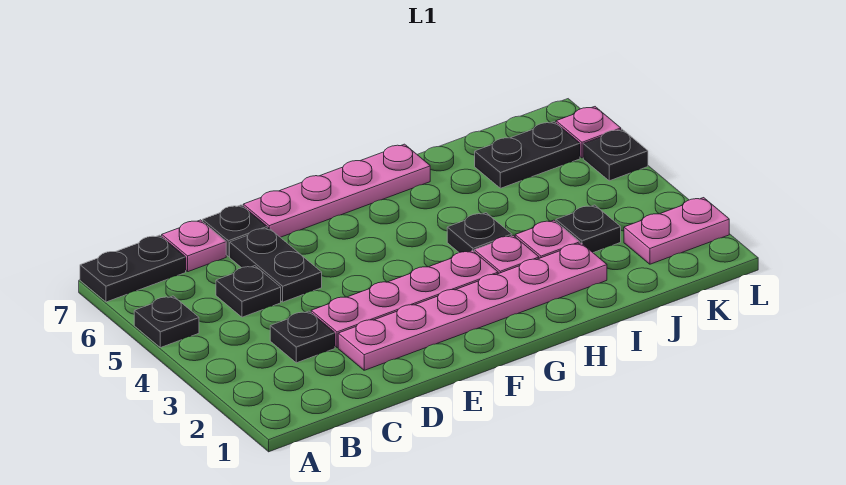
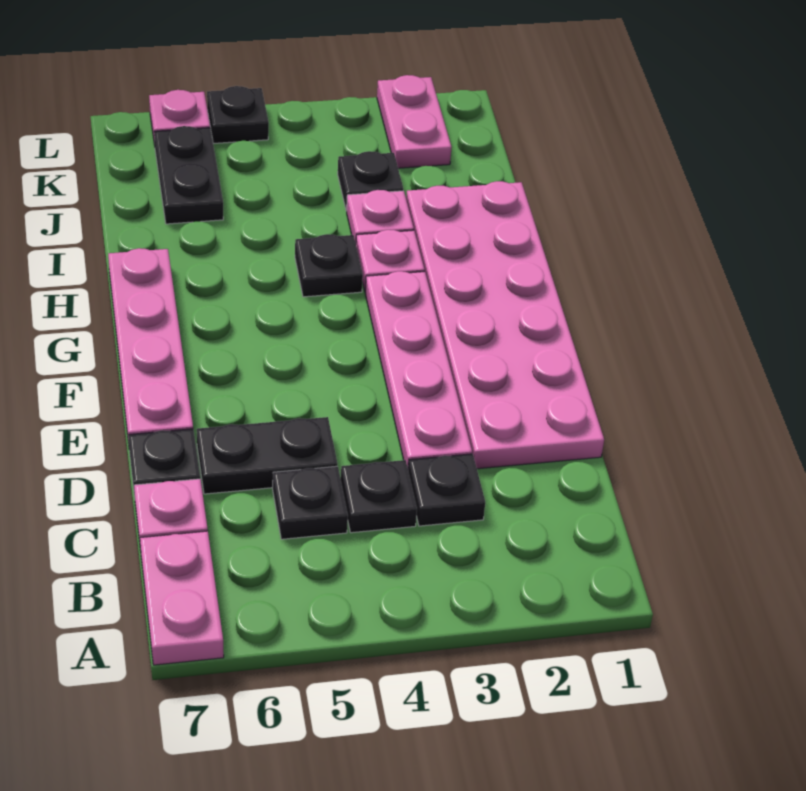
black 1x1 plate [134,296,199,348] -> black 1x1 plate moved to [341,460,417,533]
black 1x2 plate [80,235,186,302] -> pink 1x2 plate [140,531,224,665]
pink 1x6 plate [338,243,607,370] -> pink 2x6 plate [406,181,604,469]

